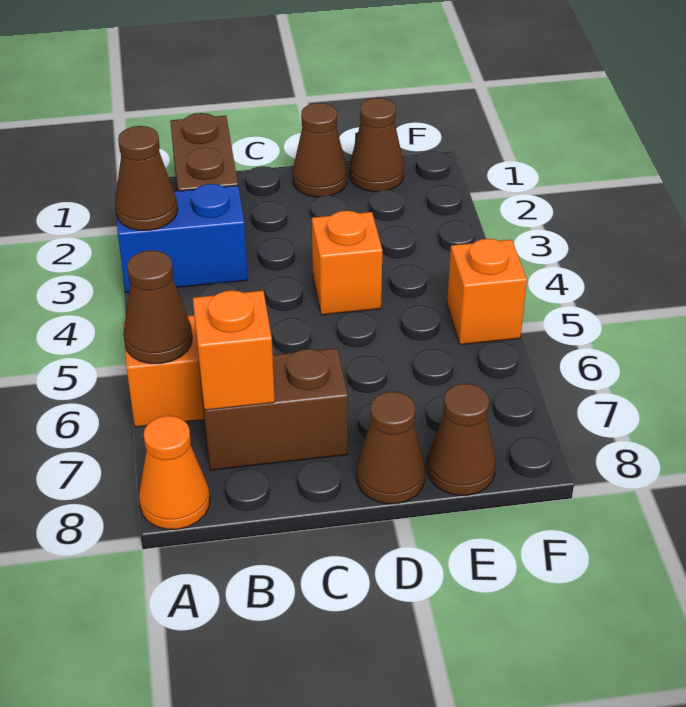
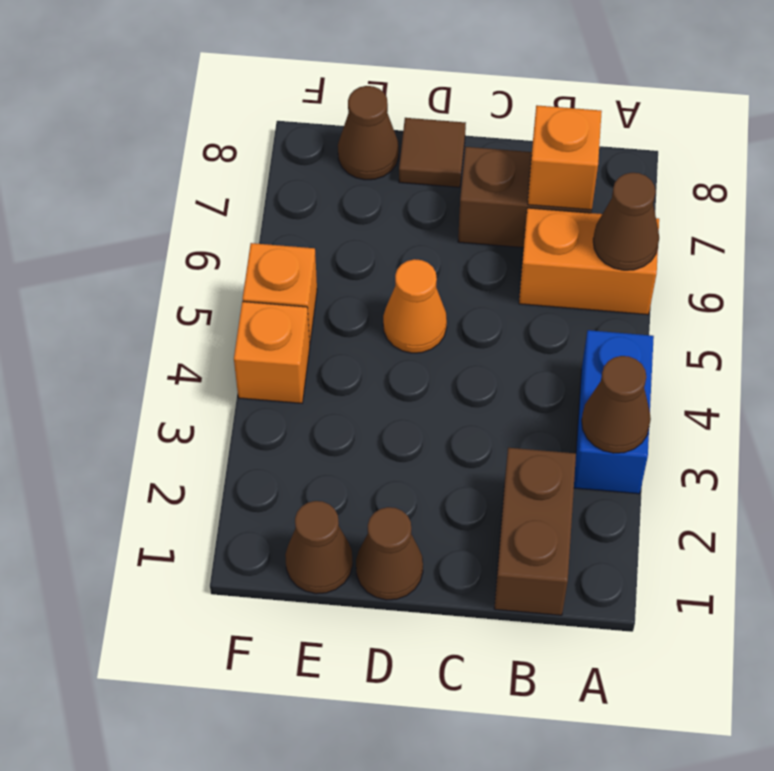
blue 1x2 brick [115,184,248,292] -> blue 1x2 brick turned to [574,330,654,494]
orange 1x1 cone [139,416,210,529] -> orange 1x1 cone moved to [383,259,447,353]
orange 1x1 brick [312,211,382,315] -> orange 1x1 brick moved to [234,301,310,403]
brown 1x1 cone [357,392,425,504] -> brown 1x1 tile [399,118,466,187]

